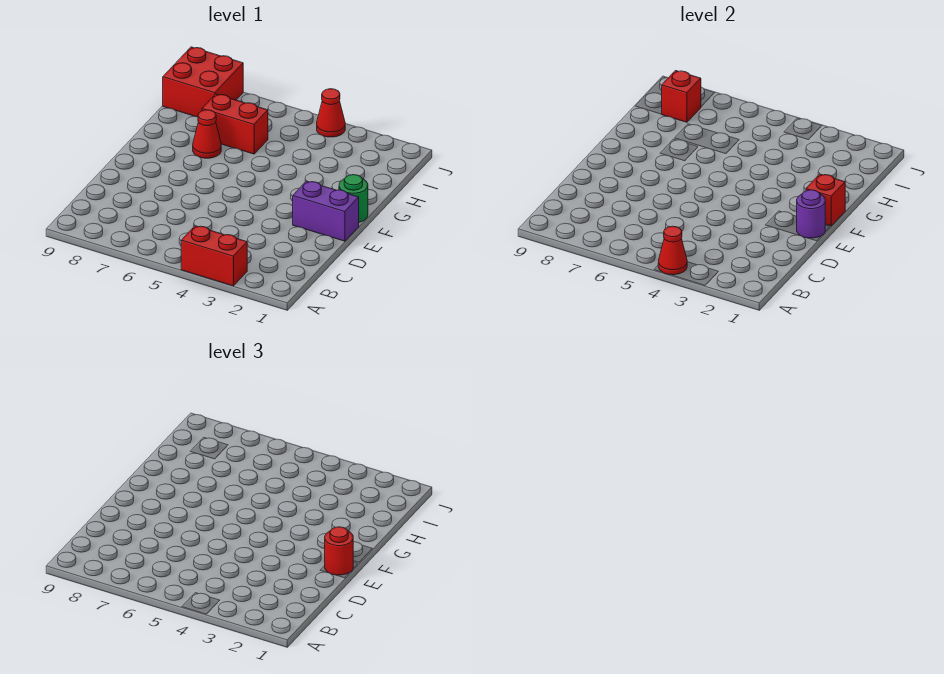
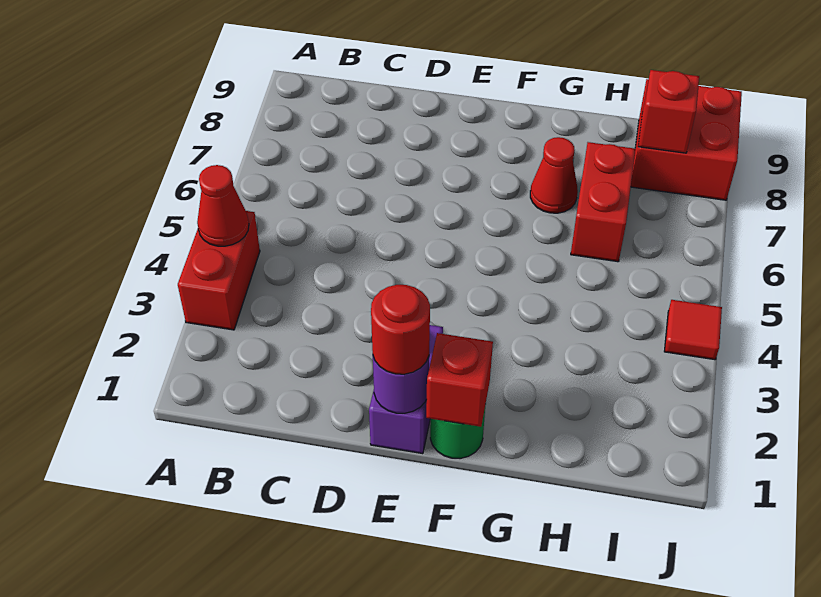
red 1x1 cone [317,89,345,137] -> red 1x1 tile [664,300,722,360]

